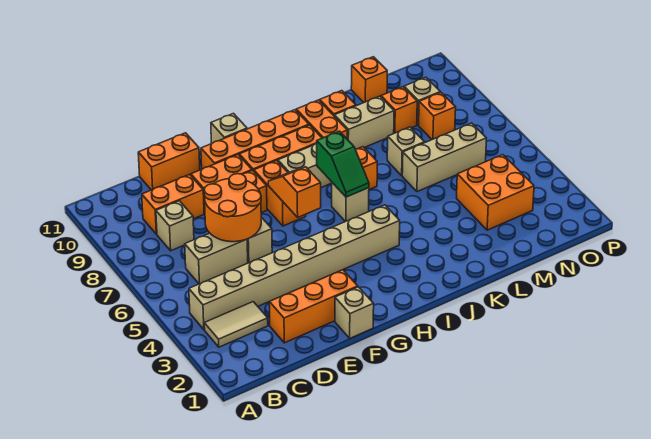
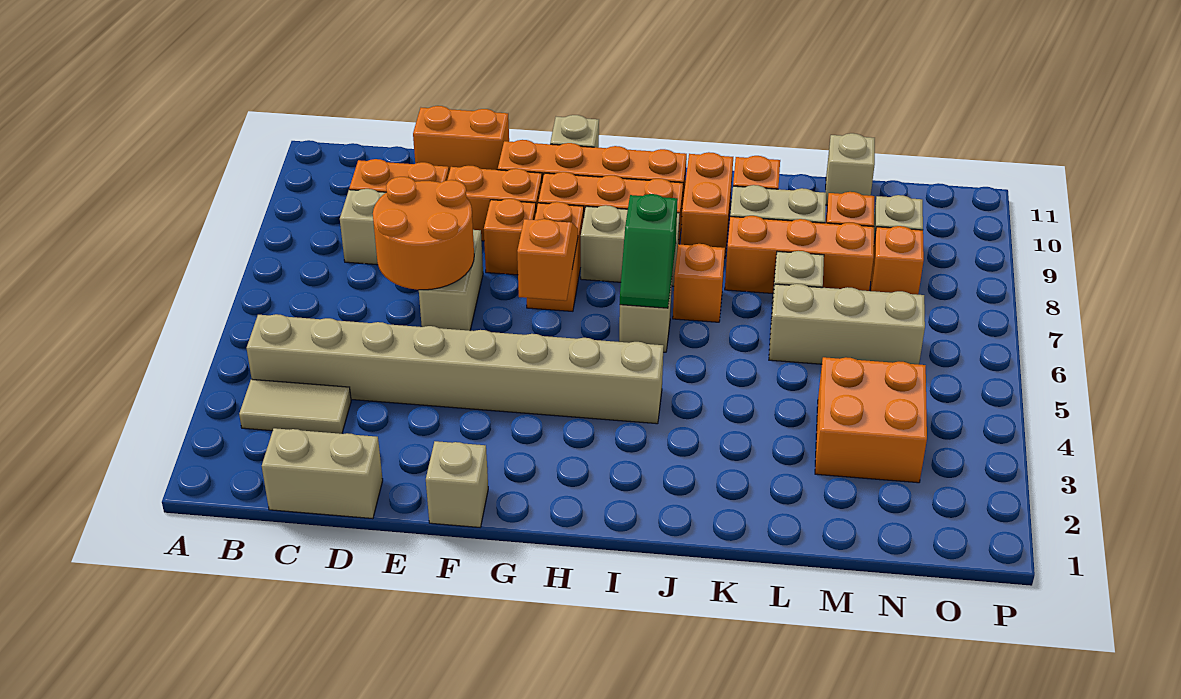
tan 1x2 brick [185,233,248,284] -> tan 1x2 brick moved to [262,428,383,519]
orange 1x3 brick [269,270,358,343] -> orange 1x3 brick moved to [725,216,874,294]
orange 1x1 brick [351,57,387,102] -> tan 1x1 brick [826,133,875,205]

